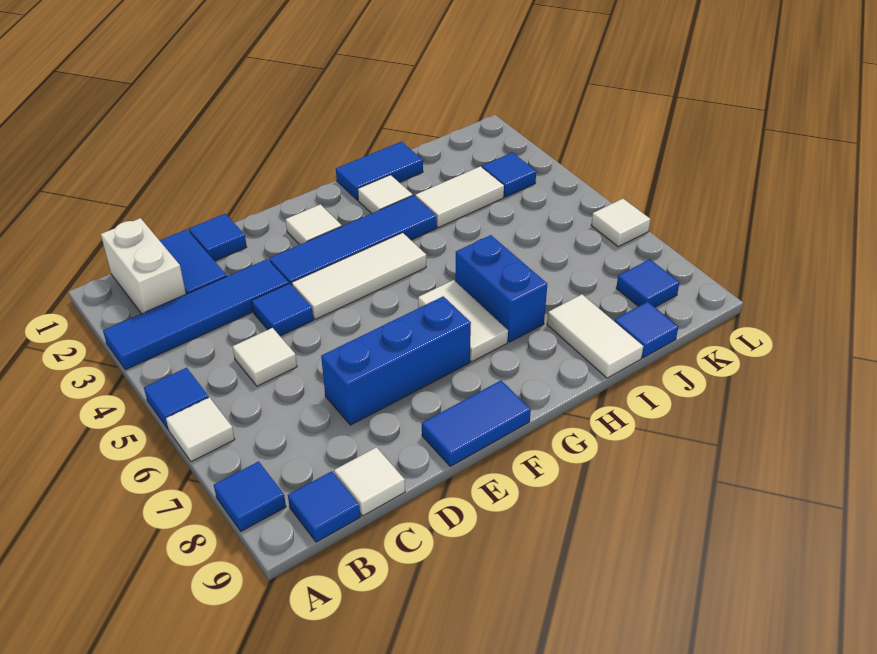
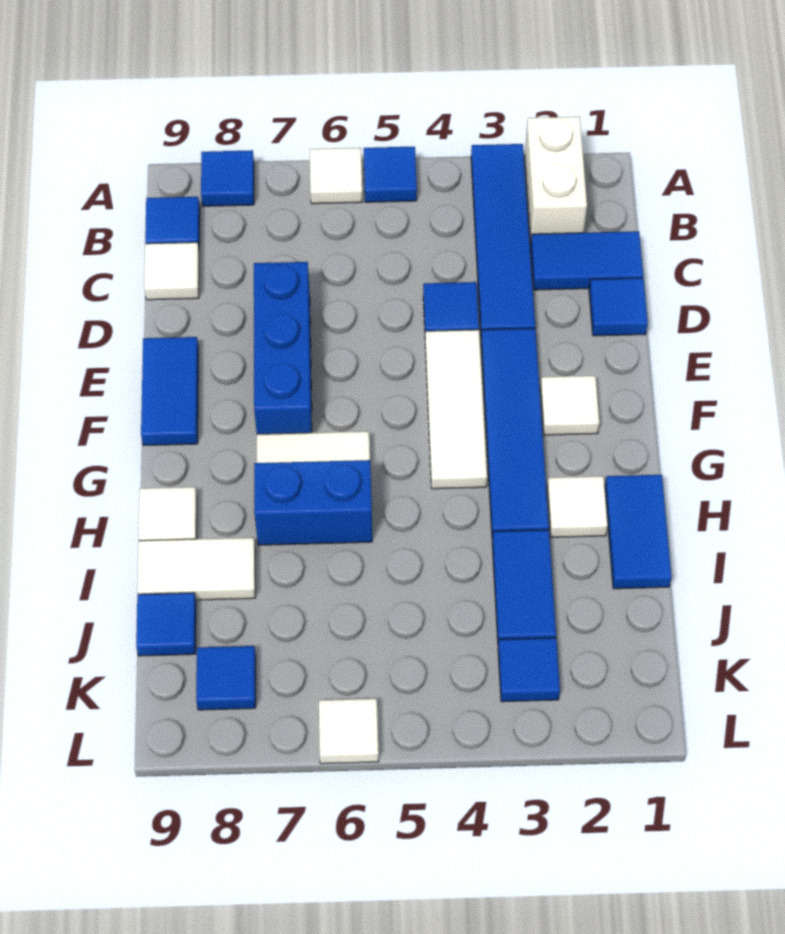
white 1x2 brick [101,218,186,314] -> white 1x2 brick turned to [525,117,587,243]
white 1x1 tile [233,328,297,386] -> white 1x1 tile moved to [139,487,197,541]
white 1x2 tile [415,166,504,228] -> blue 1x2 tile [492,530,556,644]

